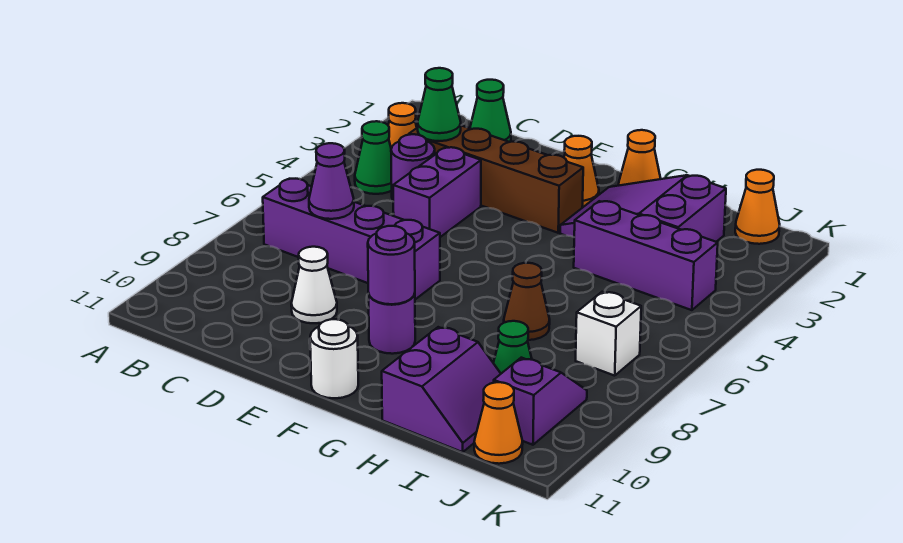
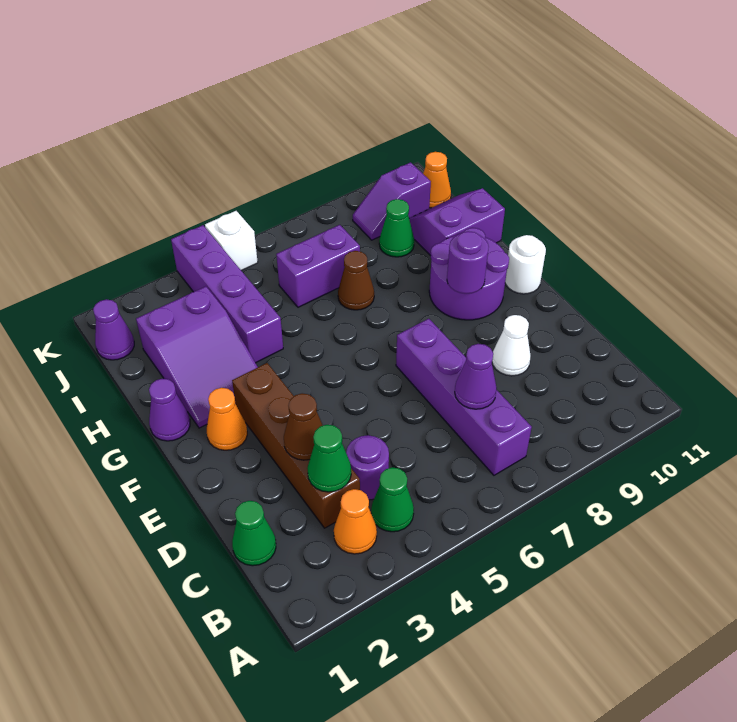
none -> brown 1x1 cone [284,393,323,460]
purple 1x2 brick [393,147,481,237] -> purple 1x2 brick moved to [276,225,360,307]
purple 1x1 round brick [368,293,415,354] -> purple 2x2 round brick [429,228,509,320]
orange 1x1 cone [619,130,661,185] -> purple 1x1 cone [149,379,190,441]
purple 1x3 brick [574,201,718,310] -> purple 1x4 brick [171,225,283,363]
orange 1x1 cone [735,170,780,244] -> purple 1x1 cone [93,299,134,360]
white 1x1 brick [576,292,641,376] -> white 1x1 brick moved to [205,211,258,271]

